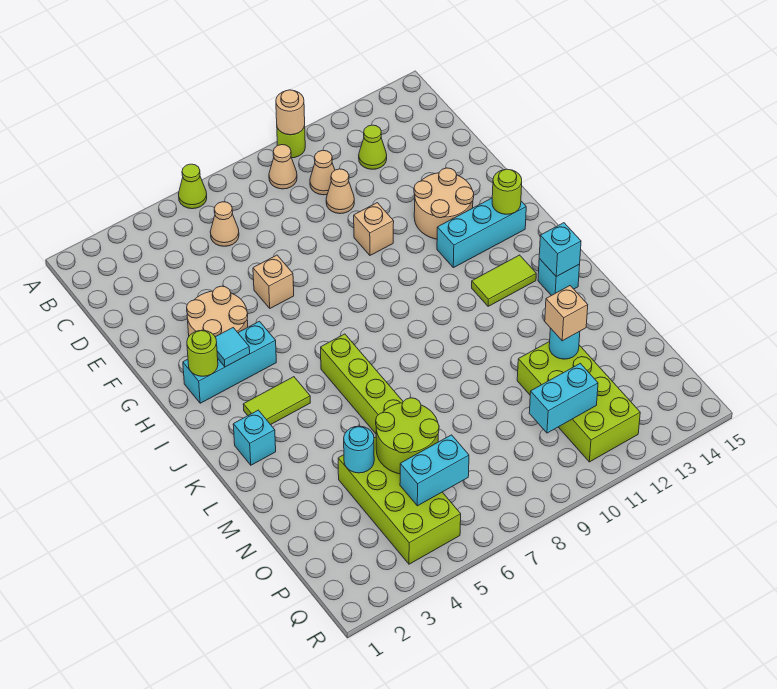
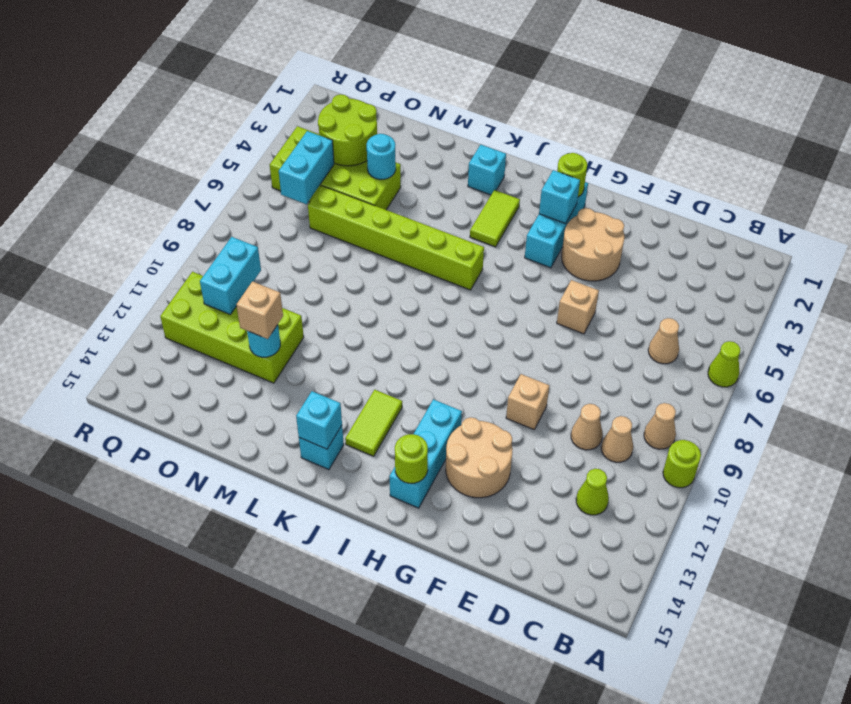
tan 1x1 round brick [276,90,305,135] -> none
cyan 1x1 tile [215,328,250,367] -> cyan 1x1 brick [539,170,580,223]
lime 2x2 round brick [376,398,439,474] -> lime 2x2 round brick moved to [318,94,377,166]

